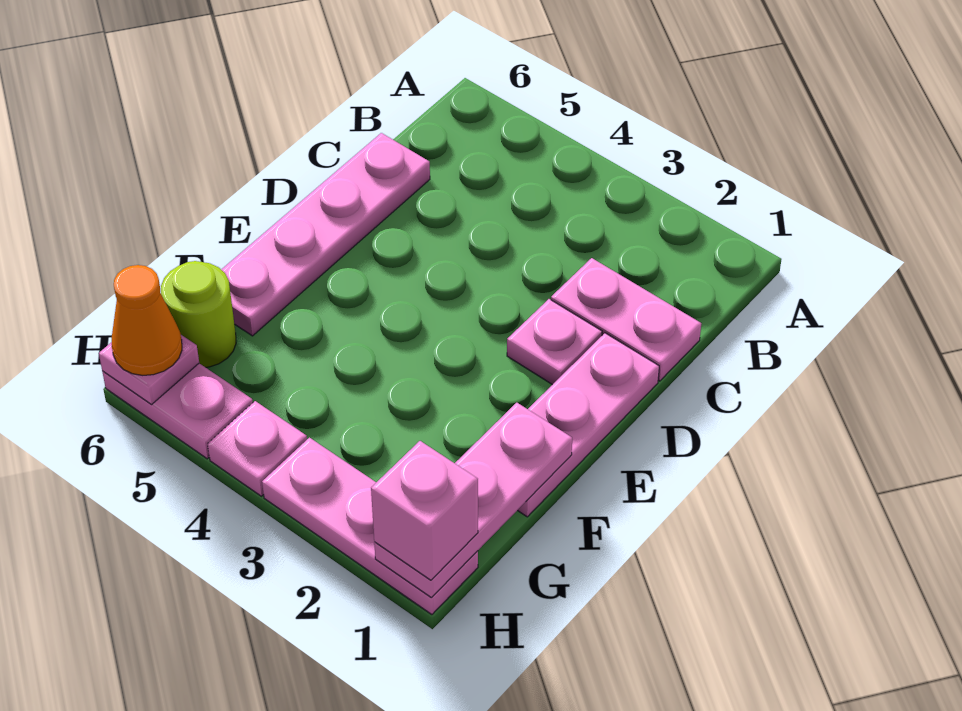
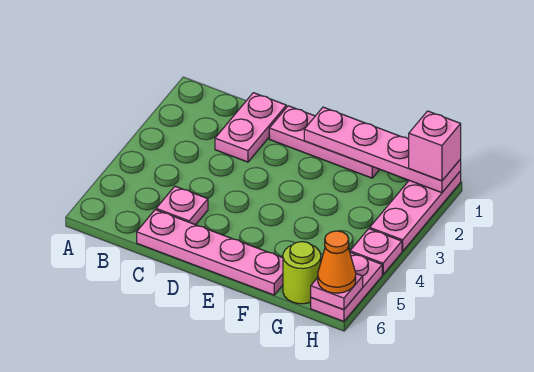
pink 1x1 plate [507,299,602,385] -> pink 1x1 plate moved to [156,186,208,225]
pink 1x3 plate [374,403,572,597] -> pink 1x4 plate [304,107,461,193]

